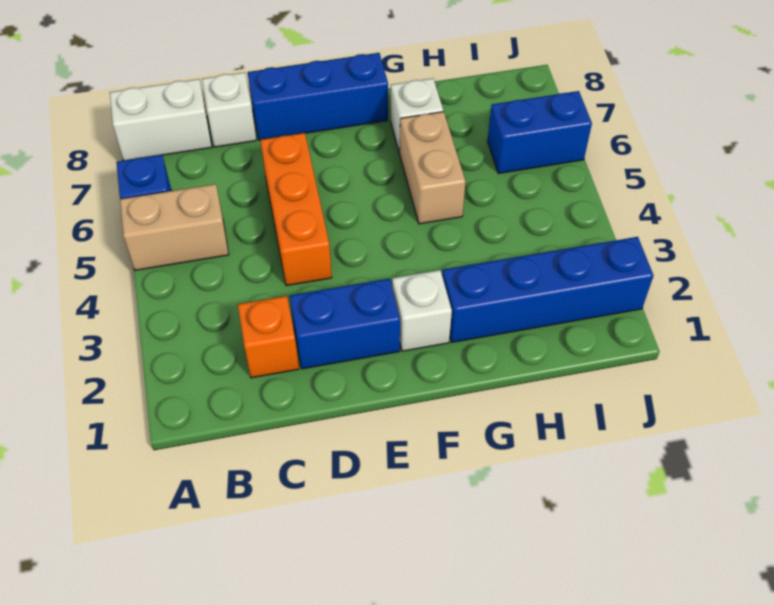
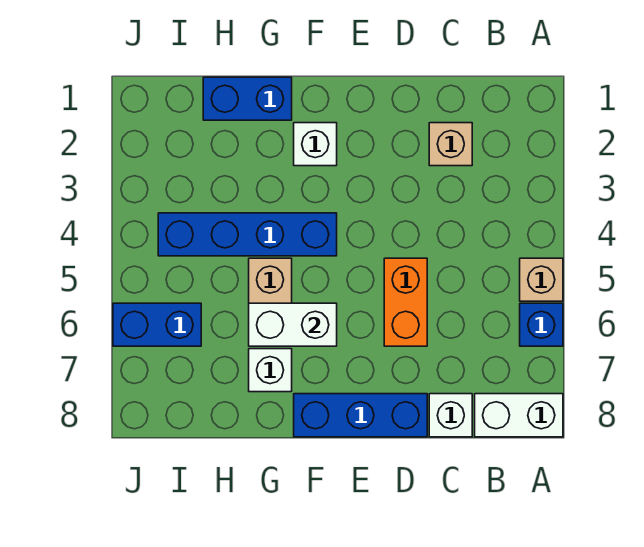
tan 1x2 brick [120,184,229,270] -> tan 1x1 brick [520,258,563,301]
orange 1x1 brick [238,296,299,378] -> tan 1x1 brick [429,123,472,166]
blue 1x2 brick [290,279,400,369] -> blue 1x2 brick moved to [203,77,292,120]
orange 1x3 brick [260,133,332,286] -> orange 1x2 brick [384,258,427,346]
none -> white 1x2 brick [249,303,337,346]
blue 1x4 brick [442,237,653,342] -> blue 1x4 brick moved to [158,213,337,256]

